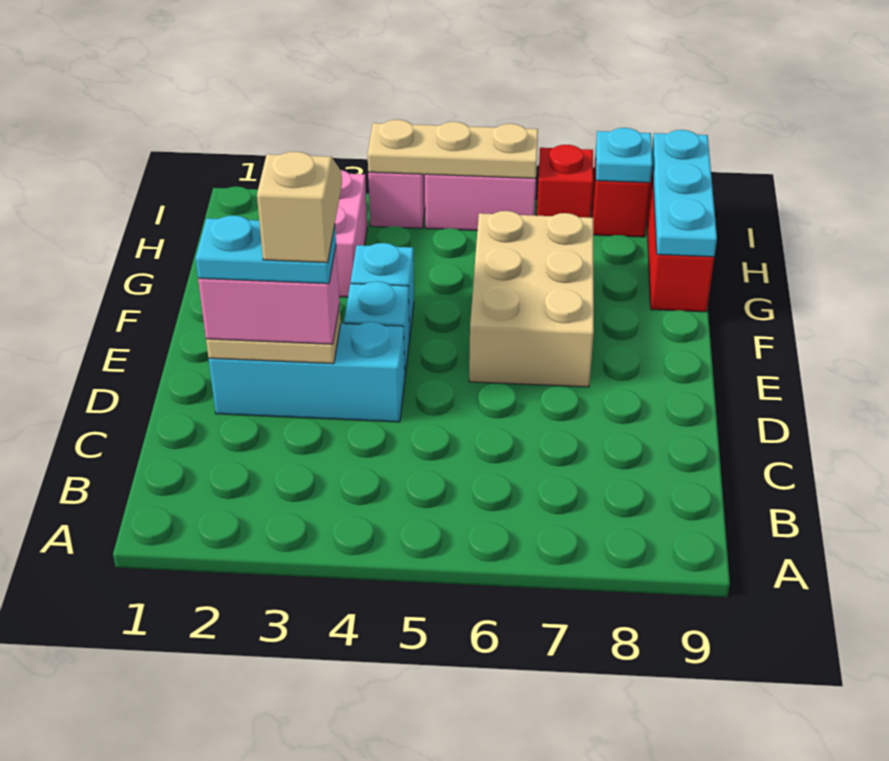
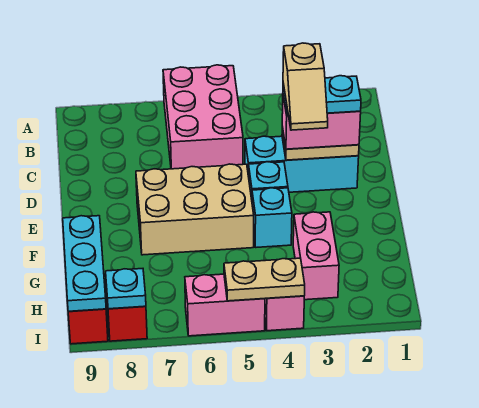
none -> pink 2x3 brick [163,65,243,169]
tan 2x3 brick [469,211,594,387] -> tan 2x3 brick turned to [136,164,254,255]
tan 1x3 plate [368,120,538,178] -> tan 1x2 plate [224,258,305,301]
red 1x1 brick [537,145,593,218] -> none

